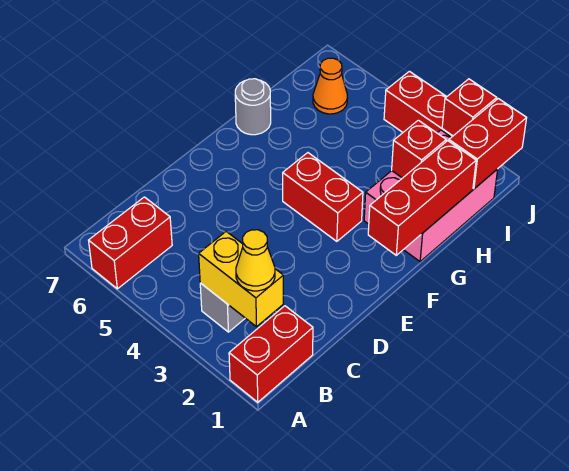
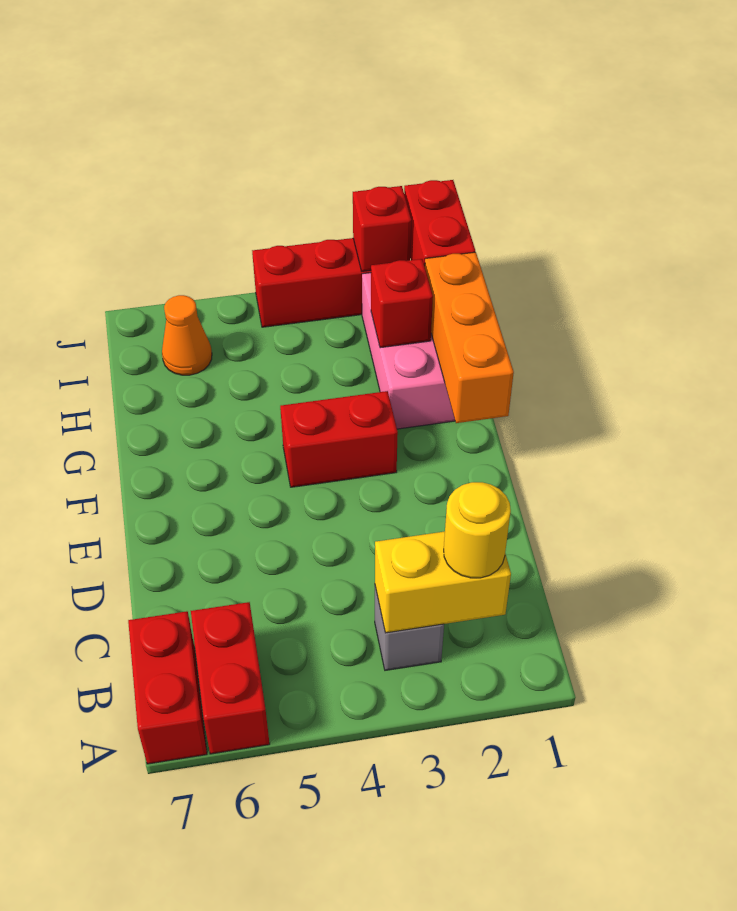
red 1x2 brick [229,306,313,402] -> red 1x2 brick moved to [128,611,207,764]
yellow 1x1 cone [236,230,275,291] -> yellow 1x1 round brick [444,482,511,578]
red 1x3 brick [368,141,476,255] -> orange 1x3 brick [425,252,514,423]
grey 1x1 round brick [235,79,271,135] -> none

